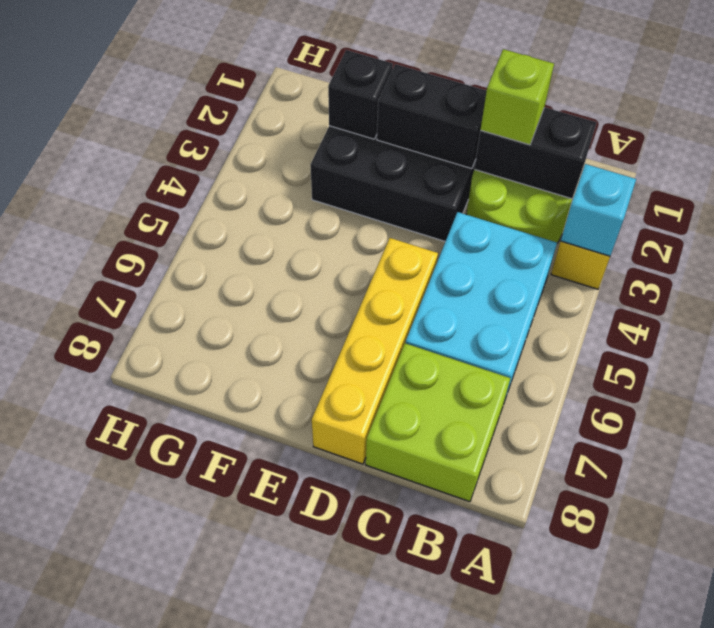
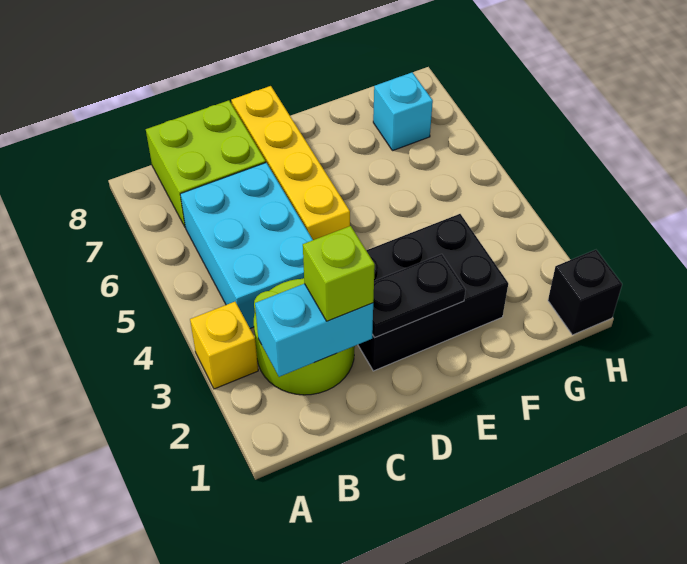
cyan 1x1 brick [561,164,636,256] -> cyan 1x1 brick moved to [373,72,433,151]
black 1x2 brick [474,107,596,199] -> cyan 1x2 brick [255,284,373,377]
black 1x2 brick [377,64,487,169] -> black 1x2 plate [372,254,465,338]
black 1x1 brick [328,50,393,139] -> black 1x1 brick moved to [548,250,622,335]

